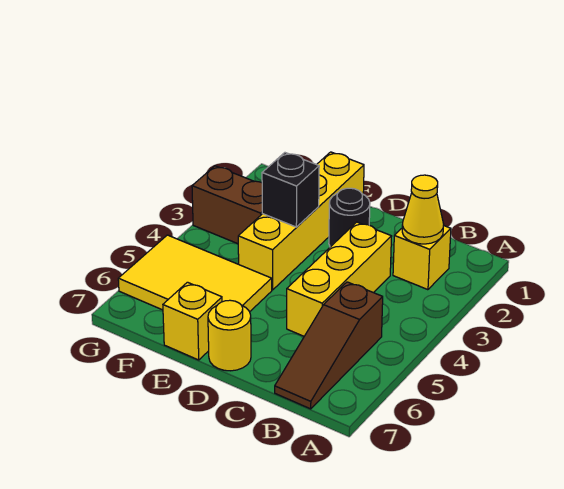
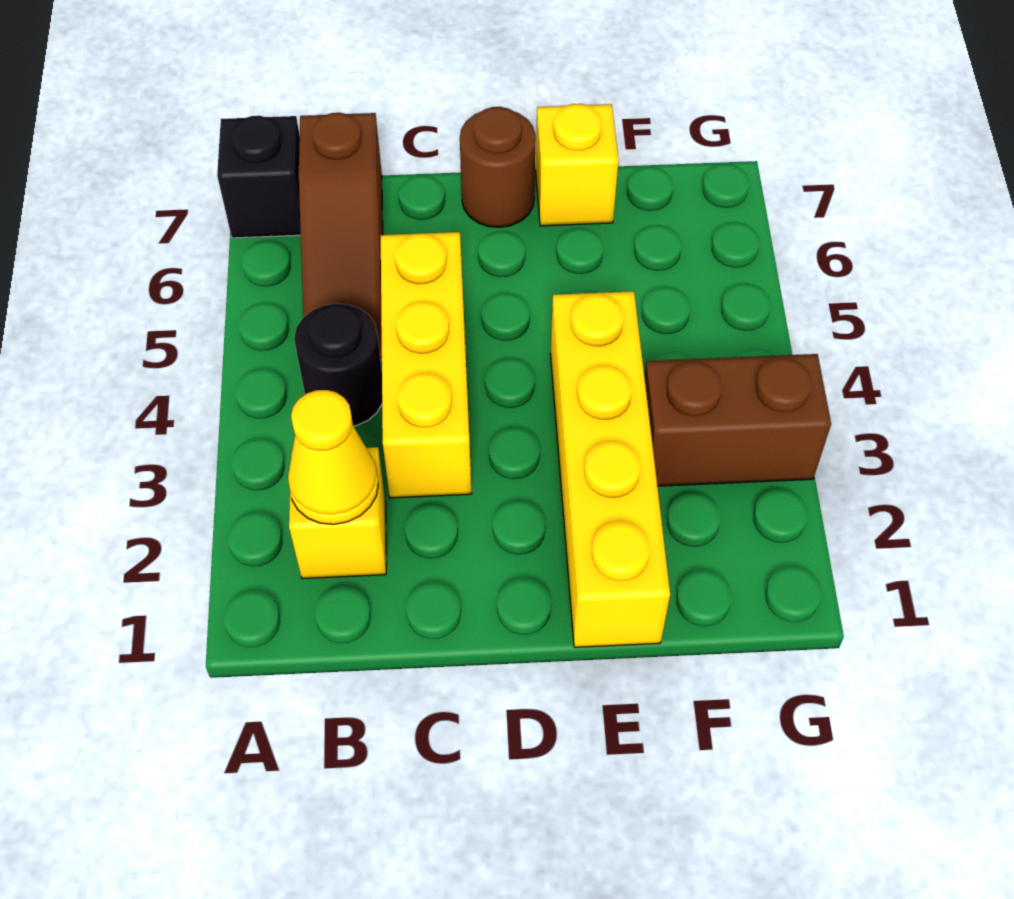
brown 1x3 slope [275,282,383,409] -> brown 1x3 slope turned to [299,113,383,358]
black 1x1 round brick [329,188,370,247] -> black 1x1 round brick moved to [294,303,382,426]
yellow 1x1 round brick [208,300,251,371] -> brown 1x1 round brick [460,107,536,227]
black 1x1 brick [262,153,319,227] -> black 1x1 brick moved to [217,116,301,238]
yellow 2x3 tile [118,235,272,312] -> none

